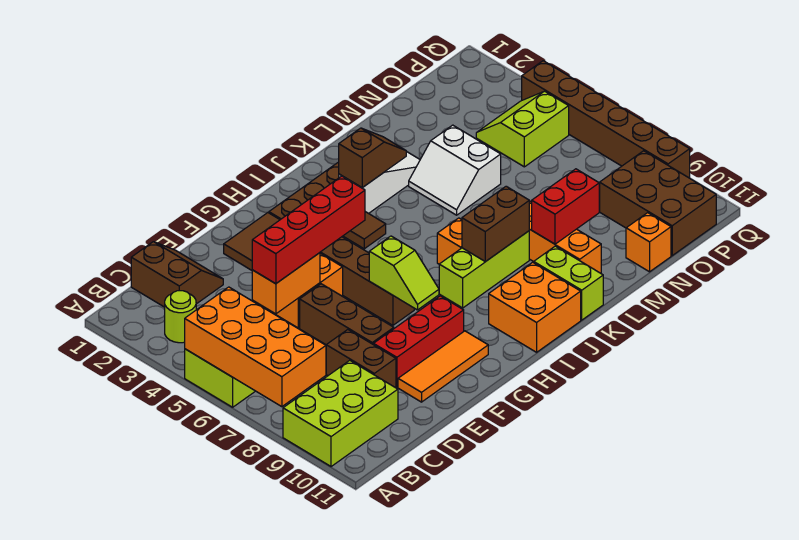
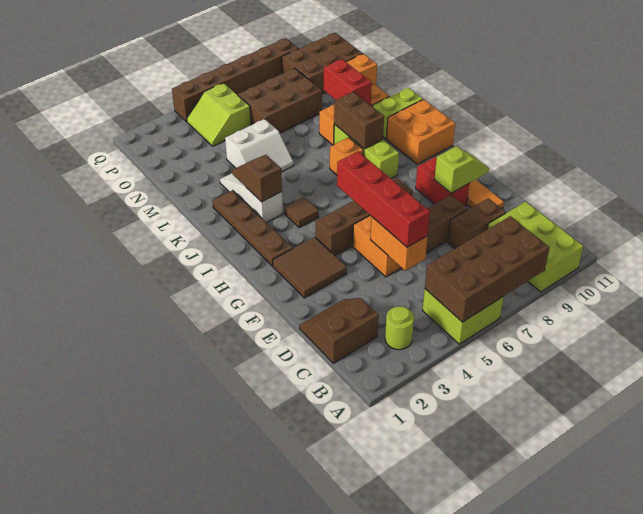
orange 2x4 brick [185,287,326,407] -> brown 2x4 brick [425,216,550,322]
red 1x3 brick [373,296,464,387] -> red 1x2 brick [416,157,469,206]
lime 1x2 slope [369,236,439,310] -> lime 1x2 slope moved to [434,147,489,193]
none -> brown 2x3 brick [238,68,322,133]

